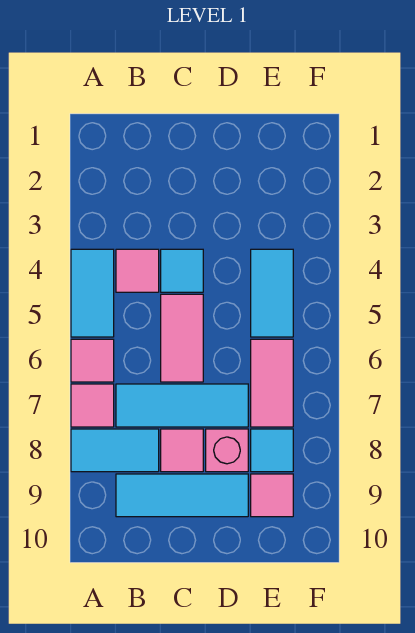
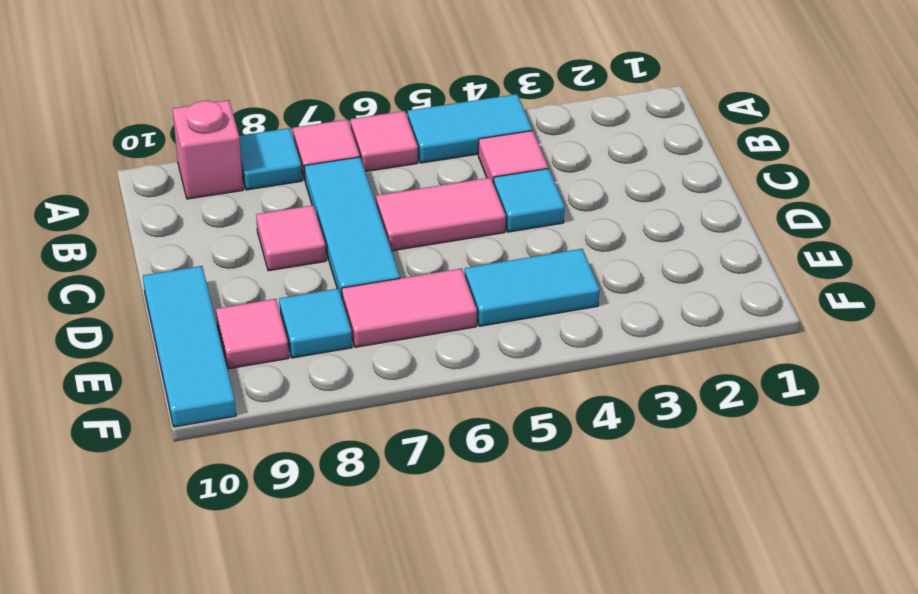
cyan 1x2 tile [71,429,159,472] -> cyan 1x1 tile [239,128,302,190]
cyan 1x3 tile [116,474,248,517] -> cyan 1x3 tile moved to [143,266,236,427]
pink 1x1 brick [206,429,248,472] -> pink 1x1 brick moved to [173,100,243,199]

